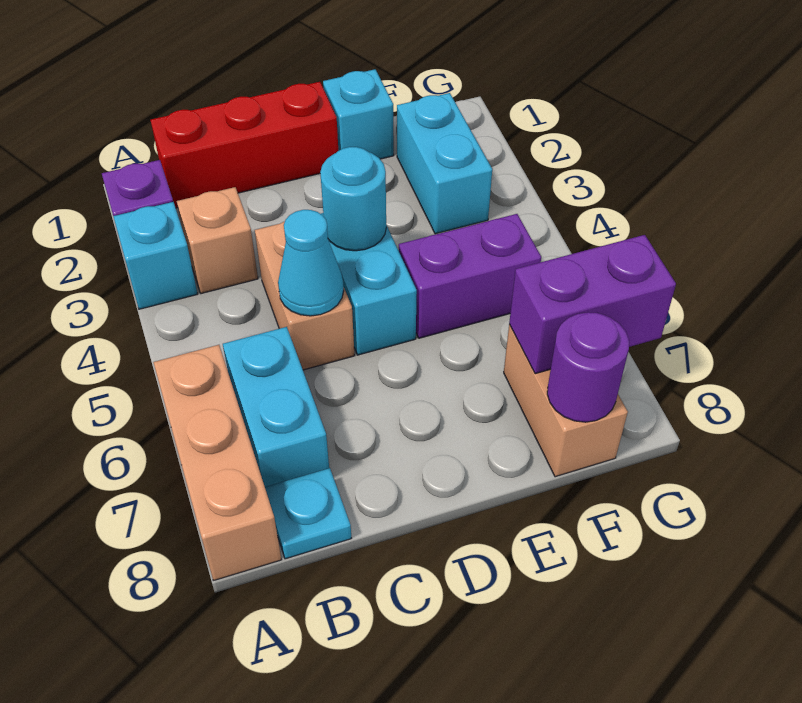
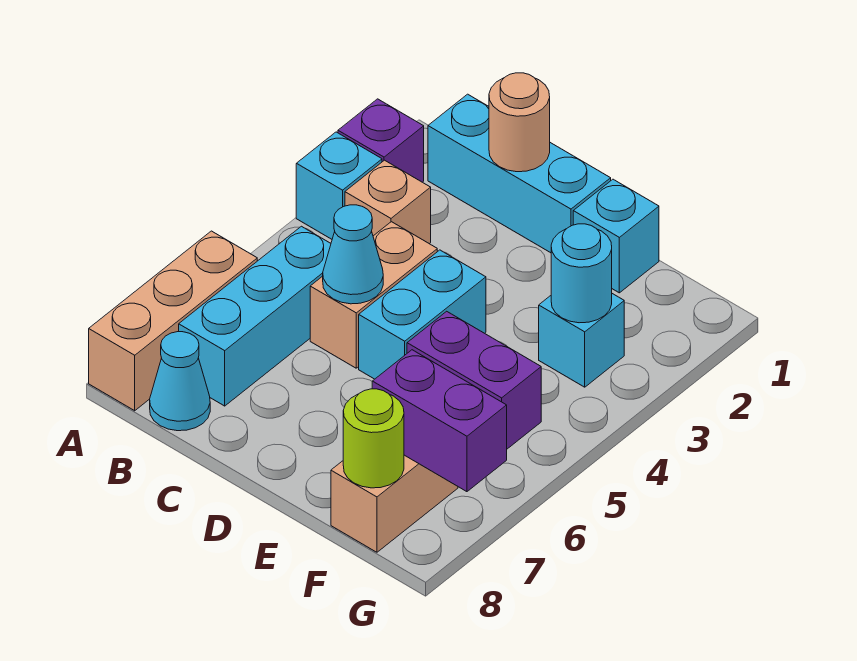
red 1x3 brick [151,82,338,208] -> cyan 1x3 brick [428,94,611,253]
cyan 1x2 brick [223,327,329,487] -> cyan 1x3 brick [179,226,331,406]
cyan 1x1 plate [265,468,351,559] -> cyan 1x1 cone [150,332,210,431]
none -> tan 1x1 round brick [489,73,550,172]
cyan 1x1 round brick [320,147,386,251] -> cyan 1x1 round brick moved to [551,224,612,323]
cyan 1x2 brick [397,93,492,234] -> cyan 1x1 brick [539,294,624,387]
purple 1x1 round brick [547,312,629,422] -> lime 1x1 round brick [343,389,404,488]

